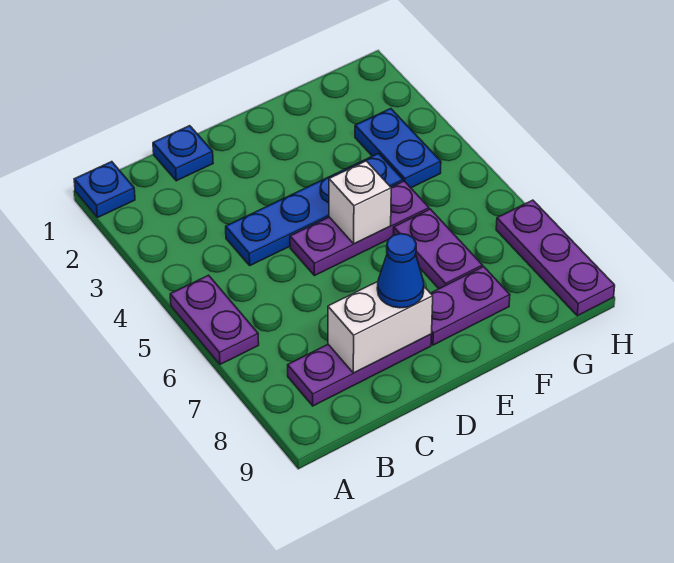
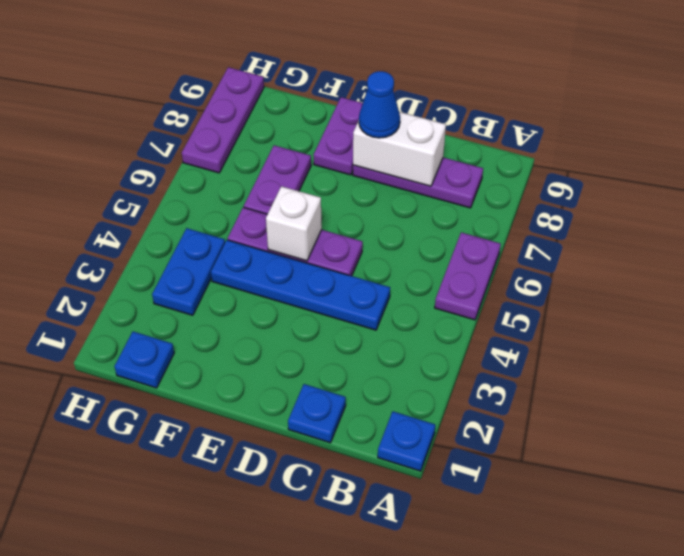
purple 1x2 plate [431,267,510,345] -> purple 1x2 plate turned to [314,97,363,175]
none -> blue 1x1 plate [115,332,174,388]

